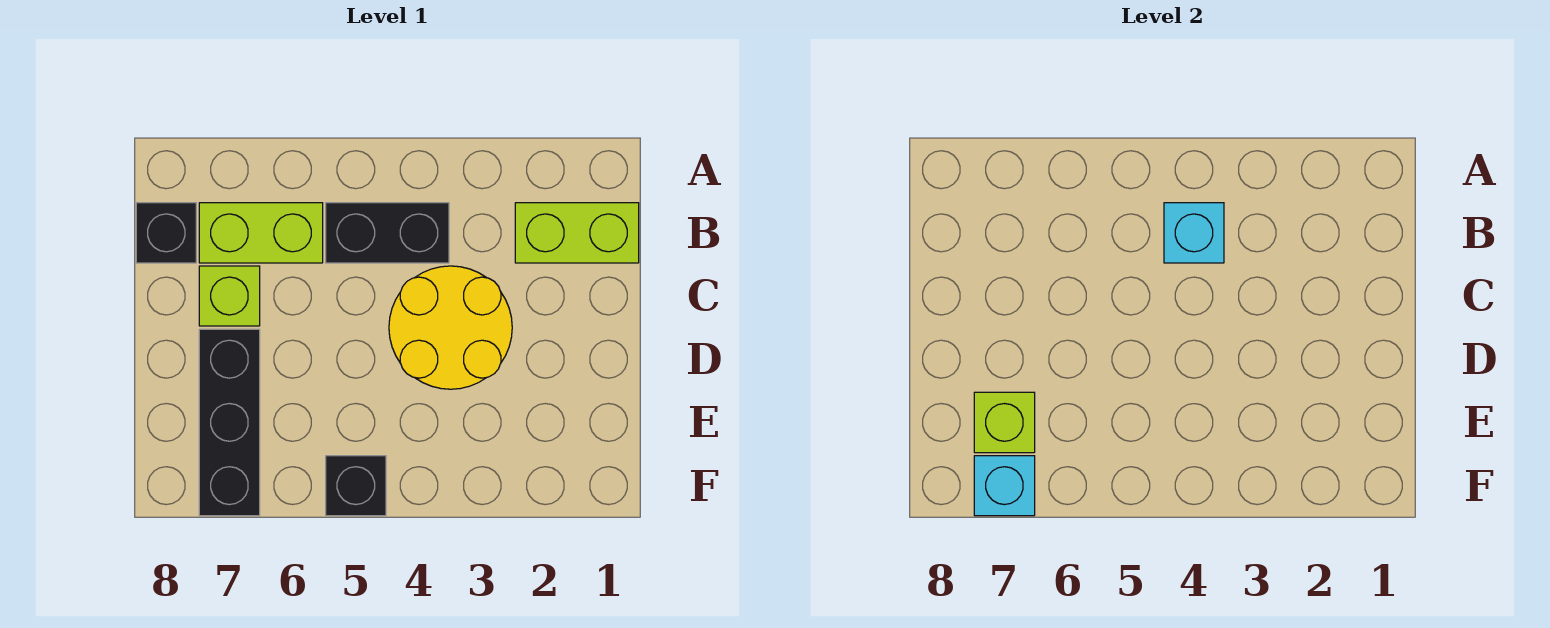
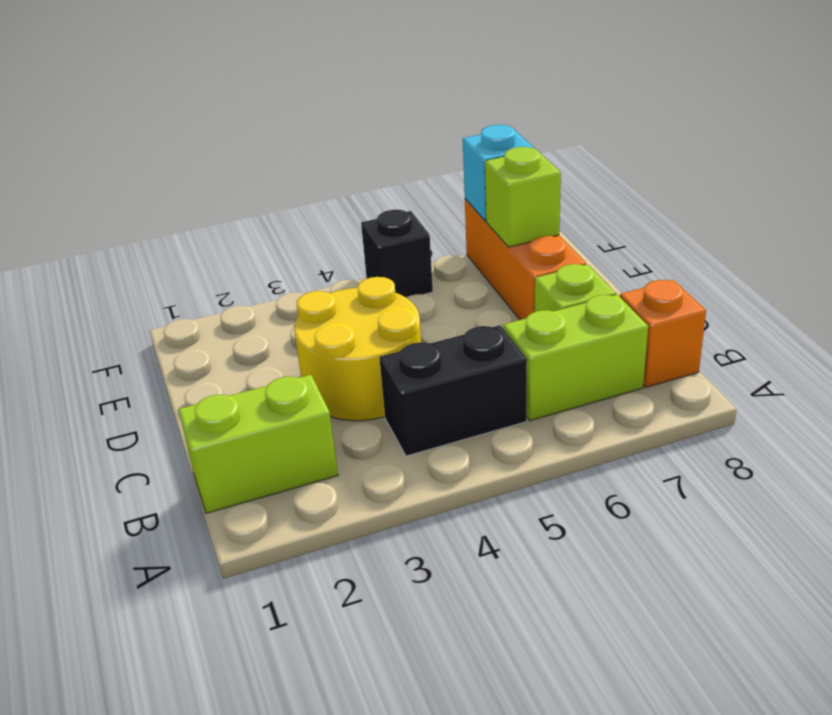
cyan 1x1 brick [1164,203,1224,263] -> none
black 1x1 brick [136,203,196,263] -> orange 1x1 brick [620,280,706,387]
black 1x3 brick [199,329,260,516] -> orange 1x3 brick [465,199,586,320]

